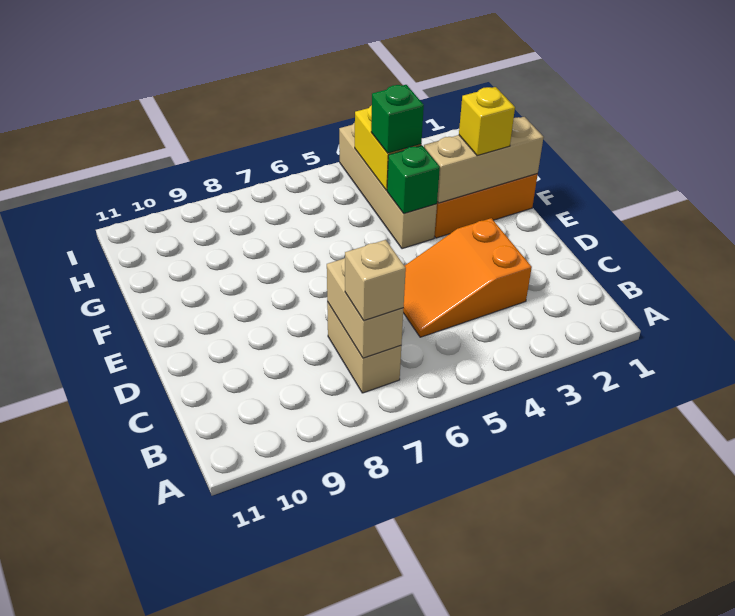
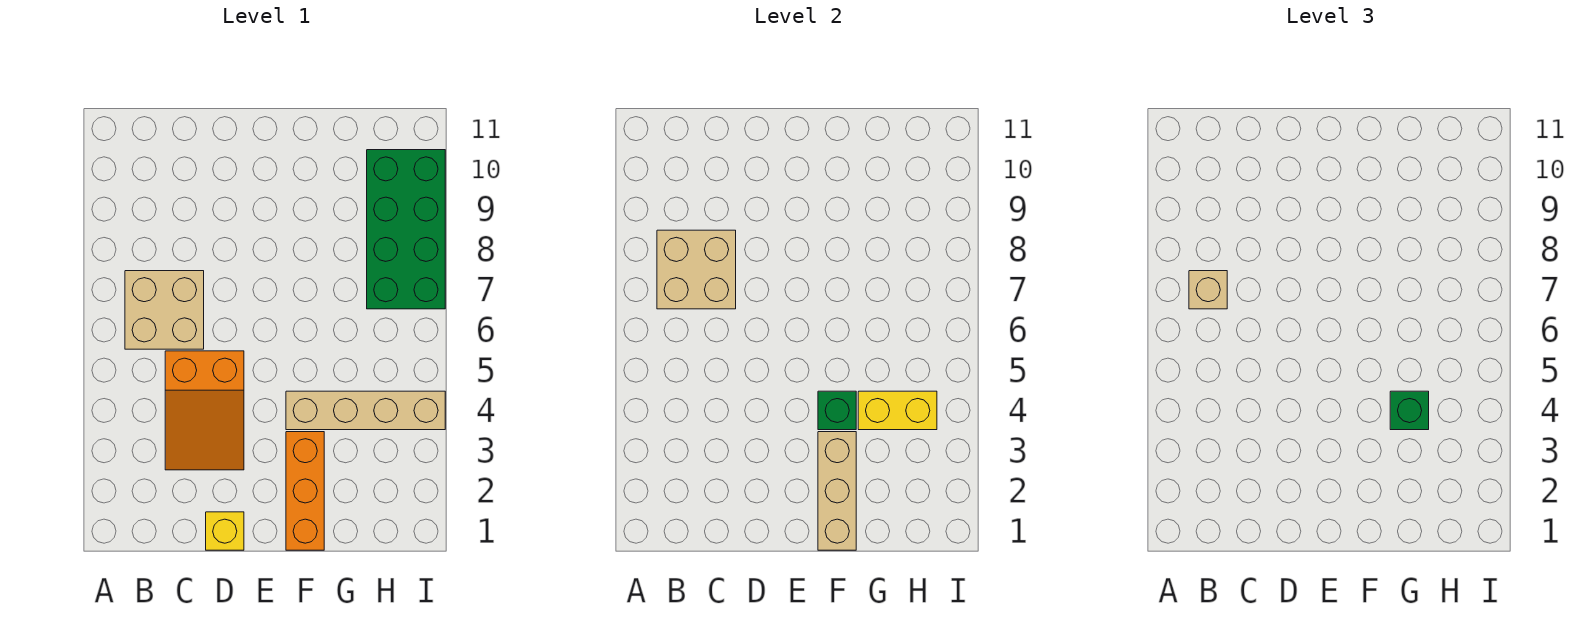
tan 1x2 brick [327,302,401,393] -> tan 2x2 brick [125,271,204,349]
tan 1x2 brick [327,258,403,358] -> tan 2x2 brick [657,230,736,309]
orange 2x3 slope [403,218,532,337] -> orange 2x3 slope turned to [165,351,244,470]
yellow 1x1 brick [459,87,515,156] -> yellow 1x1 brick moved to [206,512,244,550]
none -> green 2x4 brick [367,150,445,309]

